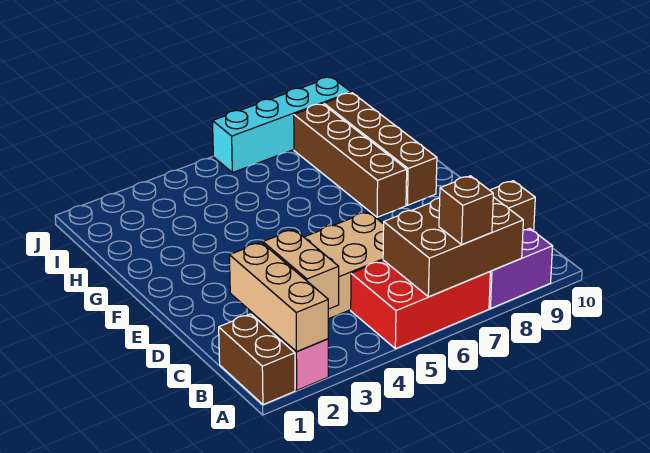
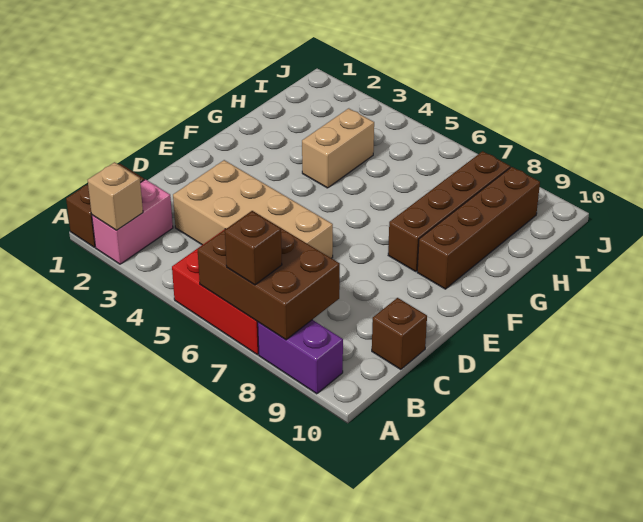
tan 1x3 brick [229,242,328,352] -> tan 1x1 brick [88,162,143,230]
tan 1x2 brick [263,229,339,309] -> tan 1x2 brick moved to [302,108,374,188]
cyan 1x4 brick [213,77,351,173] -> none

